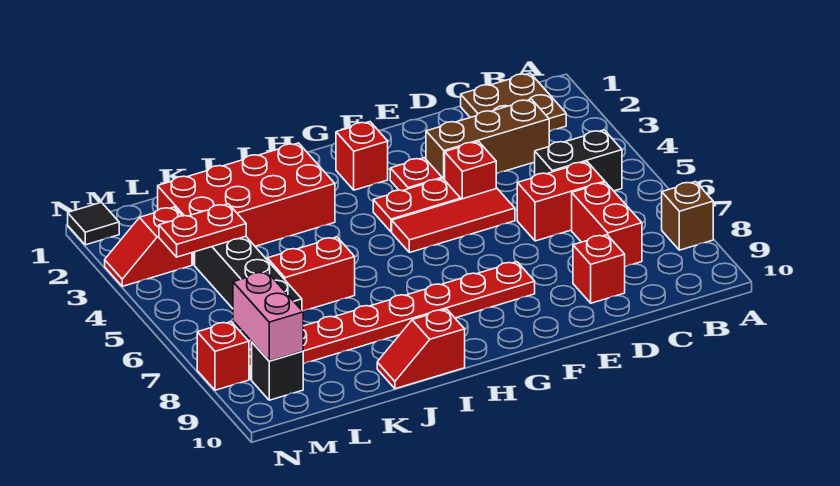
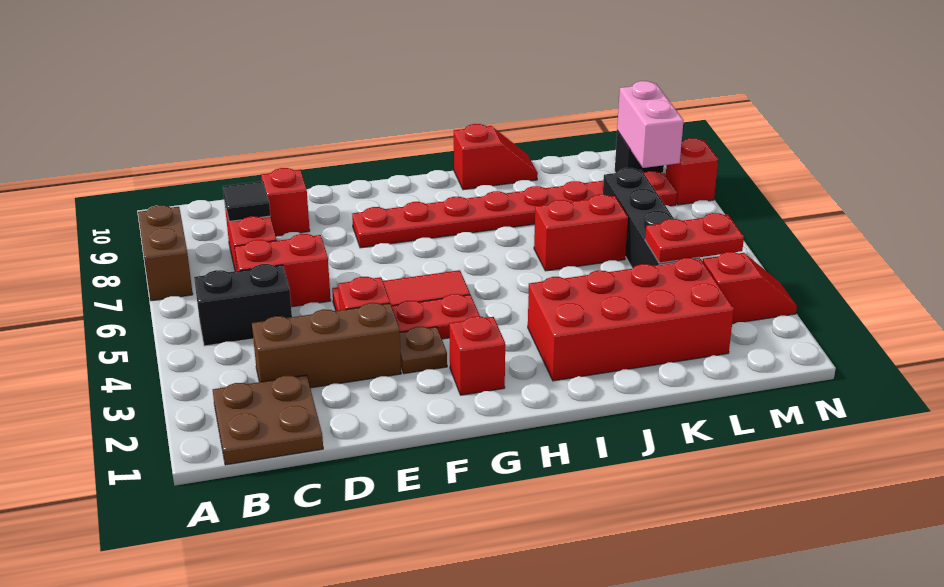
brown 1x1 brick [662,182,713,250] -> brown 1x2 brick [138,205,193,301]
red 1x1 plate [390,158,442,191] -> brown 1x1 plate [400,327,447,374]
black 1x1 tile [68,202,119,245] -> black 1x1 tile moved to [223,181,270,221]

